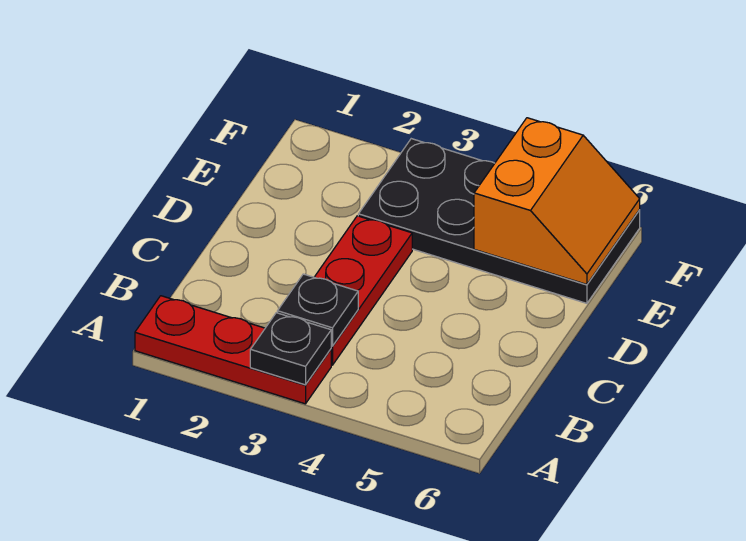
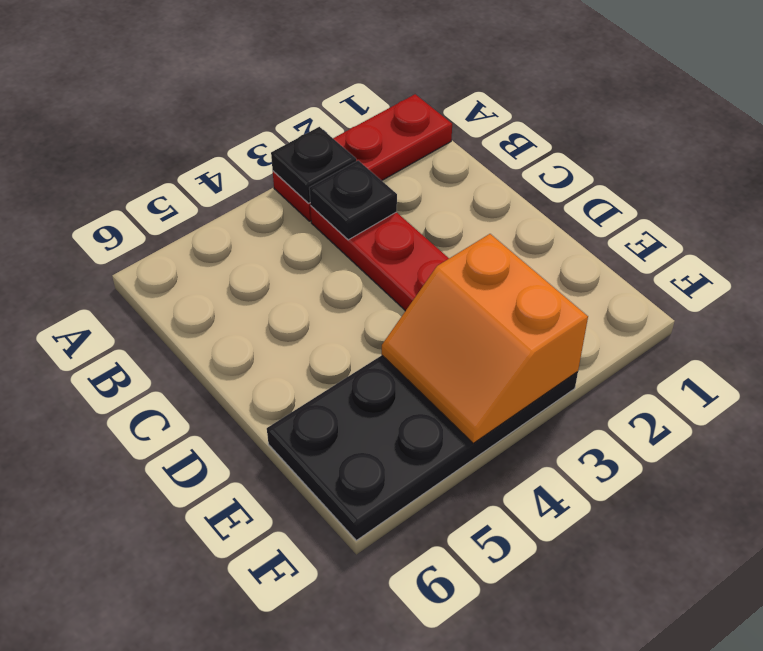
orange 2x2 slope [474,118,640,284] -> orange 2x2 slope moved to [382,234,588,443]

